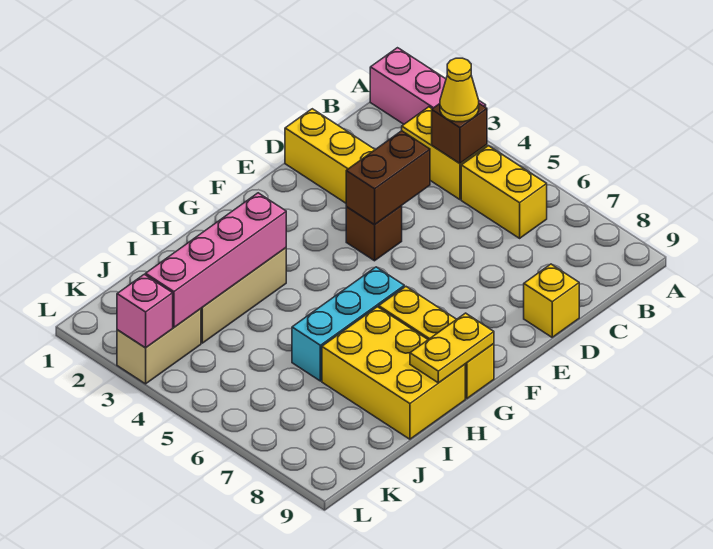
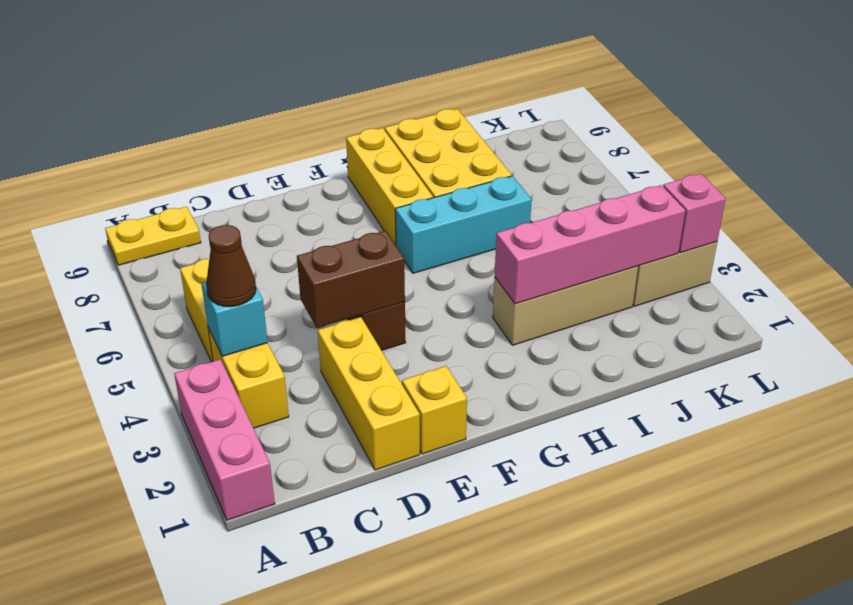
brown 1x1 brick [432,104,487,163] -> cyan 1x1 brick [201,281,268,356]
yellow 1x1 cone [440,58,479,122] -> brown 1x1 cone [206,225,256,307]
yellow 1x1 brick [524,264,579,337] -> yellow 1x1 brick moved to [402,366,467,454]
yellow 1x2 plate [410,313,494,383] -> yellow 1x2 plate moved to [105,207,201,265]

